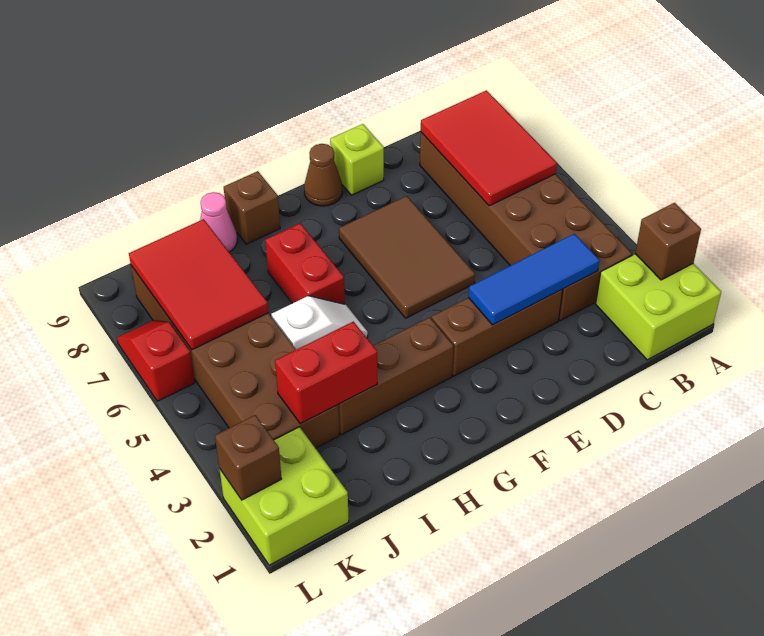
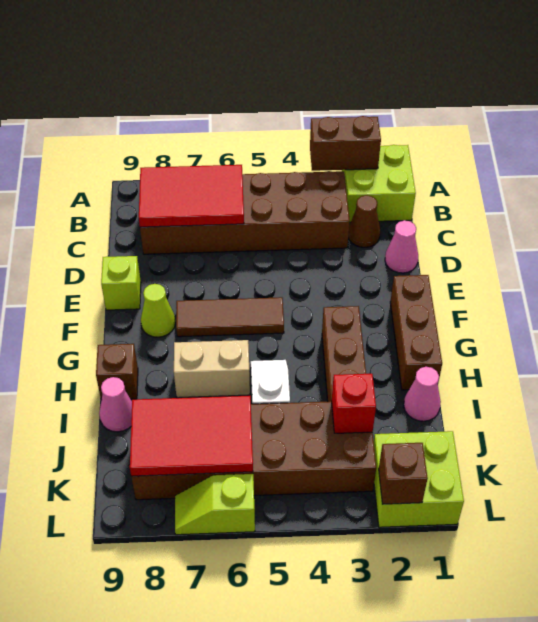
brown 1x1 brick [635,203,701,280] -> brown 1x2 brick [310,116,381,171]
blue 1x3 tile [468,234,600,325] -> none
none -> pink 1x1 cone [385,220,418,273]
brown 1x3 brick [431,289,563,376] -> brown 1x3 brick moved to [390,275,442,390]
brown 2x3 tile [339,196,475,318] -> brown 1x3 tile [176,297,284,337]
none -> lime 1x1 cone [141,284,175,337]
brown 1x1 cone [304,144,343,206] -> brown 1x1 cone moved to [348,195,380,247]
red 1x2 brick [265,223,345,304] -> tan 1x2 brick [174,340,250,398]
none -> pink 1x1 cone [404,367,441,421]
red 1x2 brick [275,322,377,424] -> red 1x1 brick [332,374,376,433]
red 1x2 slope [117,320,195,401] -> lime 1x2 slope [175,474,255,535]

